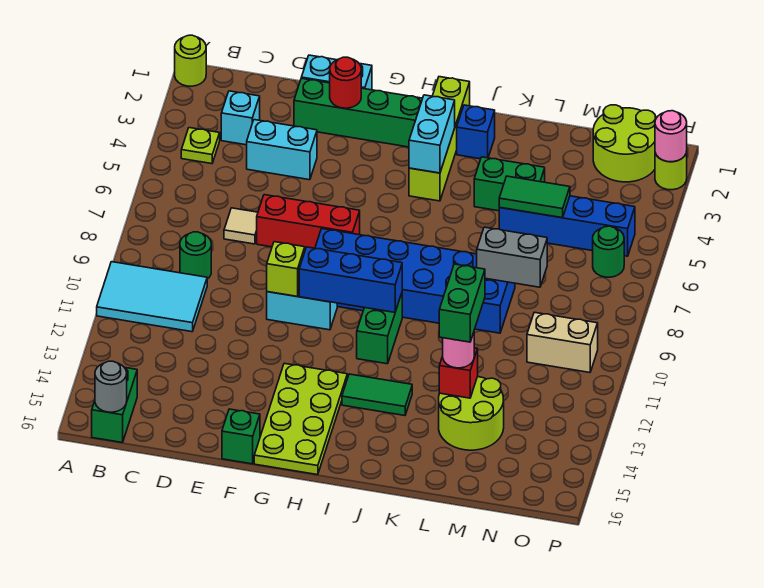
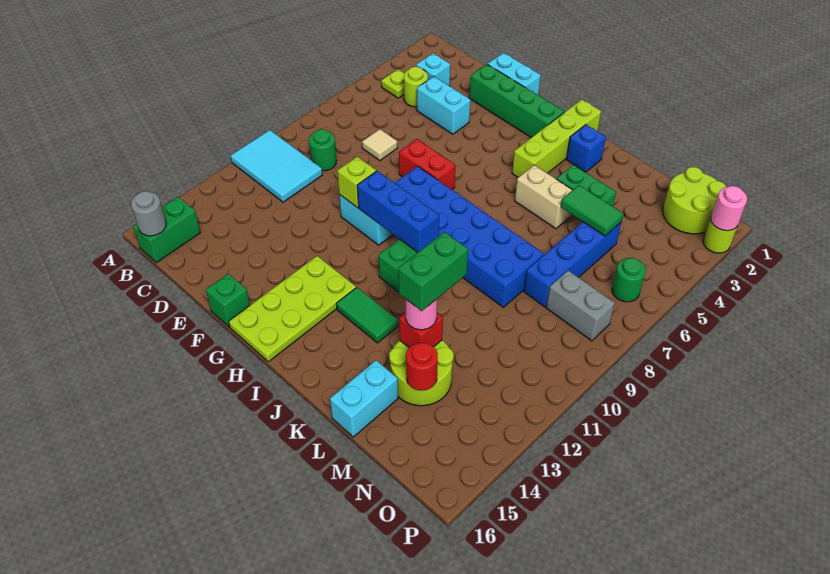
lime 1x1 round brick [175,35,206,86] -> lime 1x1 round brick moved to [404,67,428,107]
red 1x3 brick [257,195,360,250] -> red 1x2 brick [399,139,456,189]
red 1x1 round brick [330,57,361,108] -> red 1x1 round brick moved to [406,343,438,390]
cyan 1x2 brick [409,95,455,173] -> cyan 1x2 brick moved to [330,360,398,437]
blue 1x4 brick [499,196,635,256] -> blue 1x4 brick turned to [524,222,622,307]
grey 1x2 brick [477,227,547,287] -> grey 1x2 brick moved to [546,271,615,341]
tan 1x2 brick [527,312,598,372] -> tan 1x2 brick moved to [515,165,572,229]

